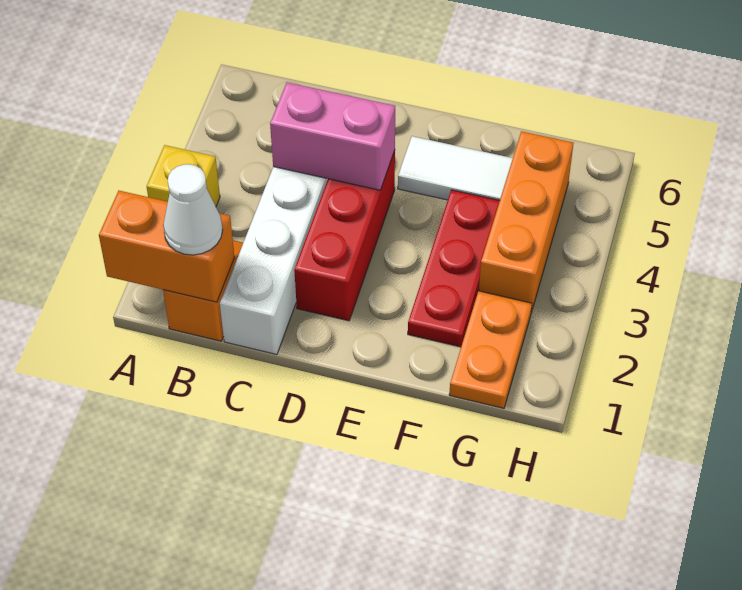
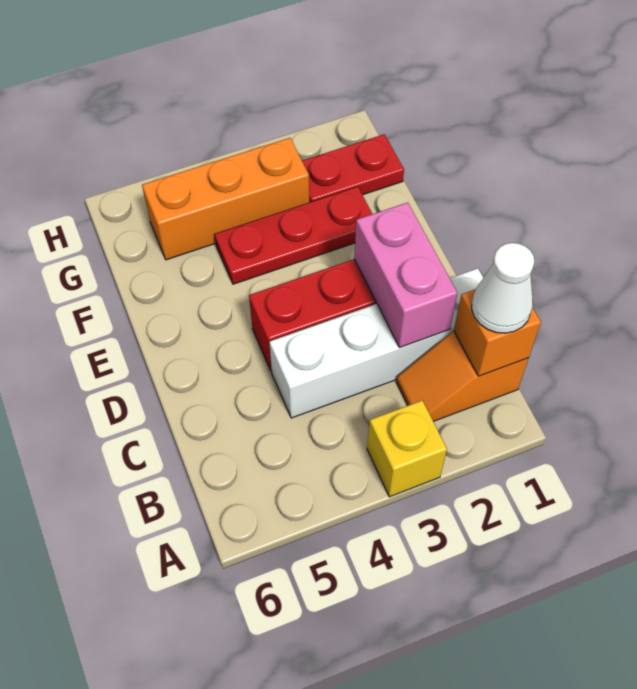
orange 1x2 brick [99,191,234,302] -> orange 1x1 brick [454,289,541,376]
pink 1x2 brick [270,82,395,190] -> pink 1x2 brick moved to [354,202,457,347]
white 1x2 tile [398,136,513,200] -> none
orange 1x2 plate [449,291,532,408] -> red 1x2 plate [302,134,404,203]

